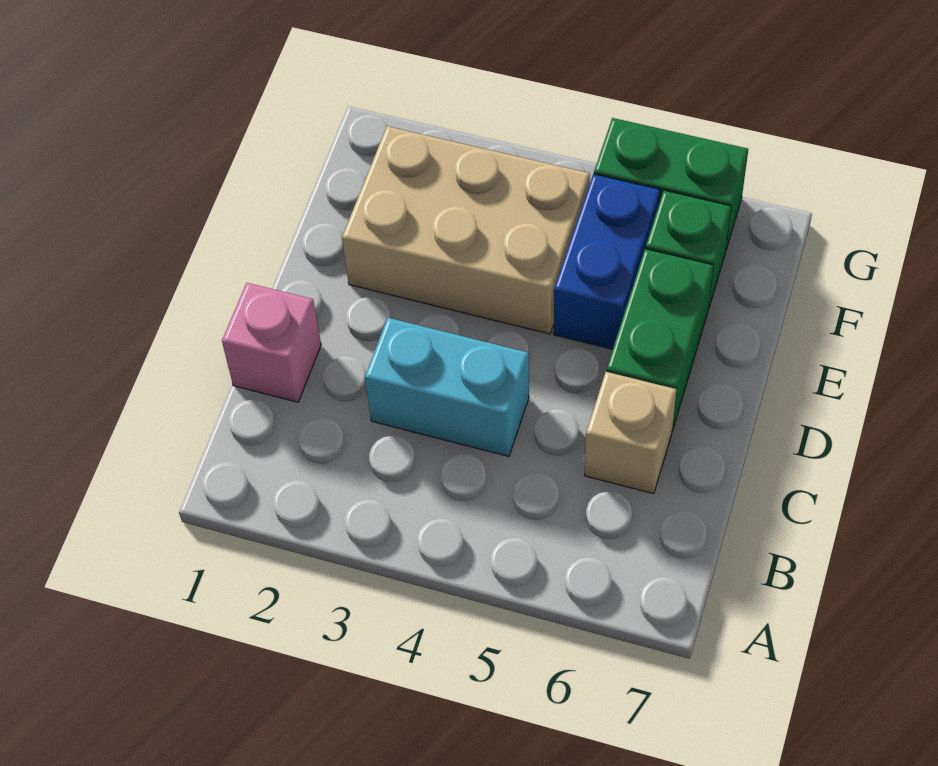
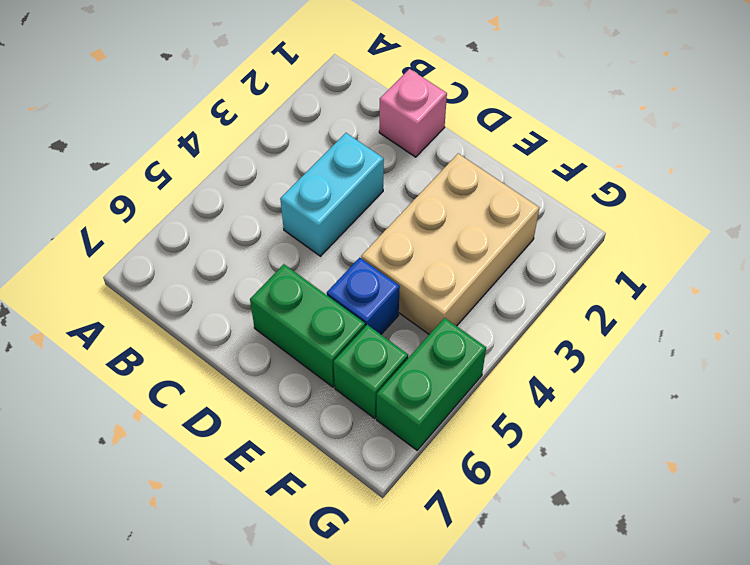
tan 1x1 brick [585,372,676,494] -> none
blue 1x2 brick [554,174,660,349] -> blue 1x1 brick [327,258,400,334]

